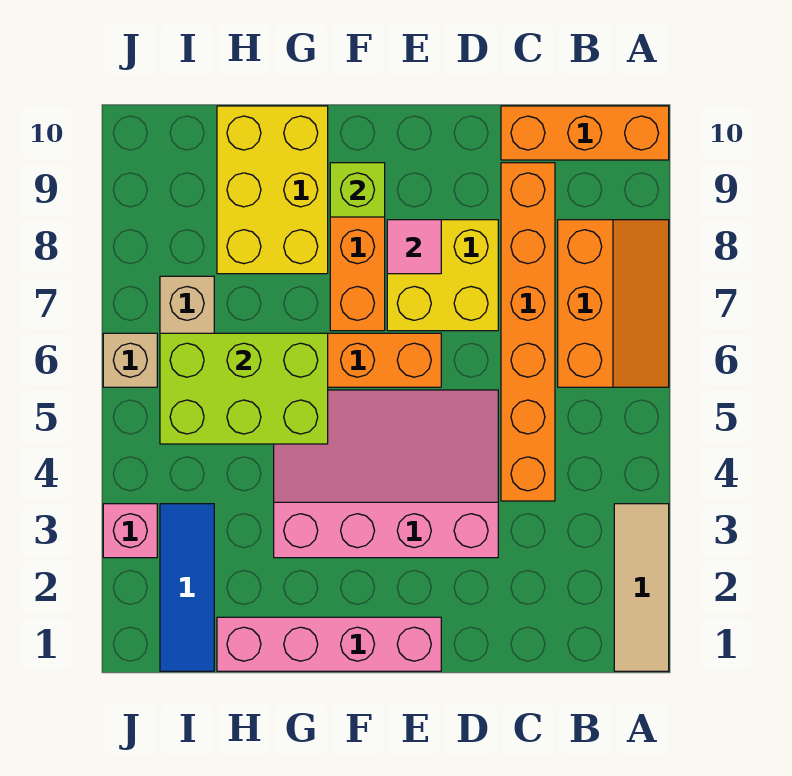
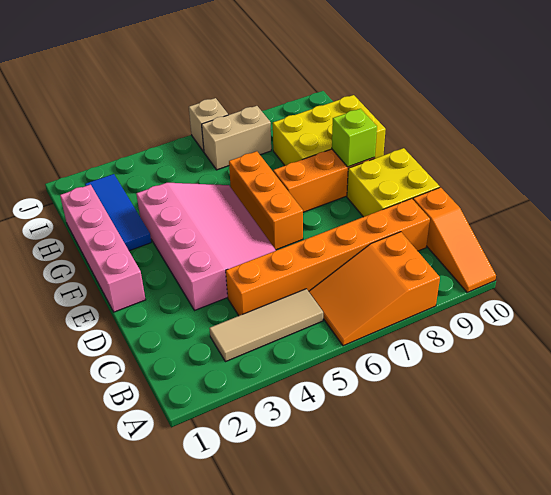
tan 1x3 tile [614,504,669,671] -> tan 1x3 tile moved to [209,289,323,362]
orange 2x3 slope [558,220,669,387] -> orange 2x3 slope turned to [309,232,440,346]
orange 1x3 brick [501,106,669,160] -> orange 1x3 slope [413,187,496,292]
yellow 2x2 brick [387,220,498,331] -> yellow 2x2 brick moved to [347,148,440,217]
pink 1x1 tile [387,220,441,274] -> none
lime 2x3 brick [160,333,328,444] -> none
blue 1x3 tile [160,504,214,671] -> blue 1x3 tile turned to [85,174,151,251]
pink 1x1 brick [103,504,157,558] -> none

